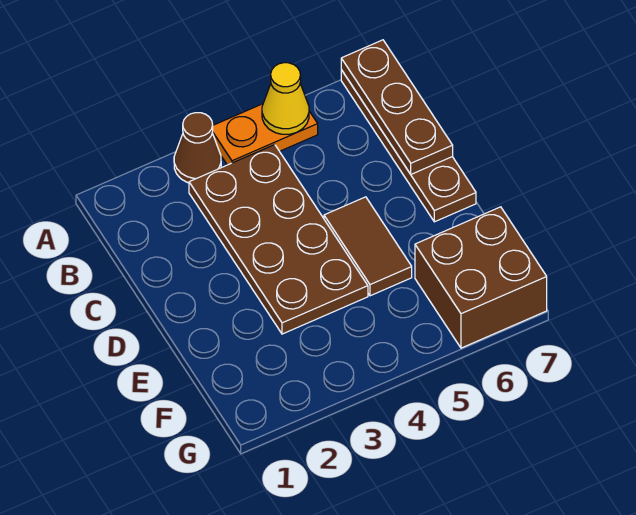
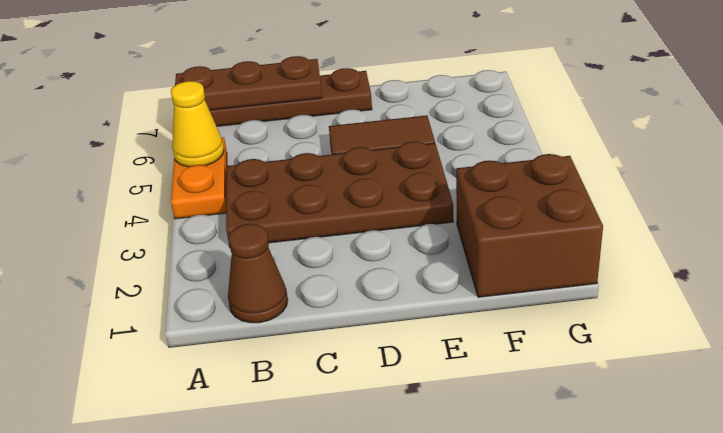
brown 1x1 cone [174,113,221,183] -> brown 1x1 cone moved to [228,224,288,323]
brown 2x2 brick [415,207,547,348] -> brown 2x2 brick moved to [456,154,603,297]

